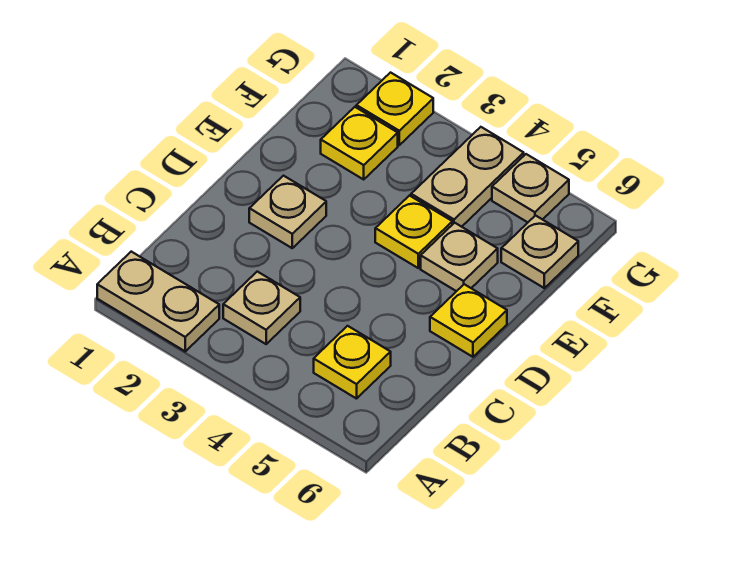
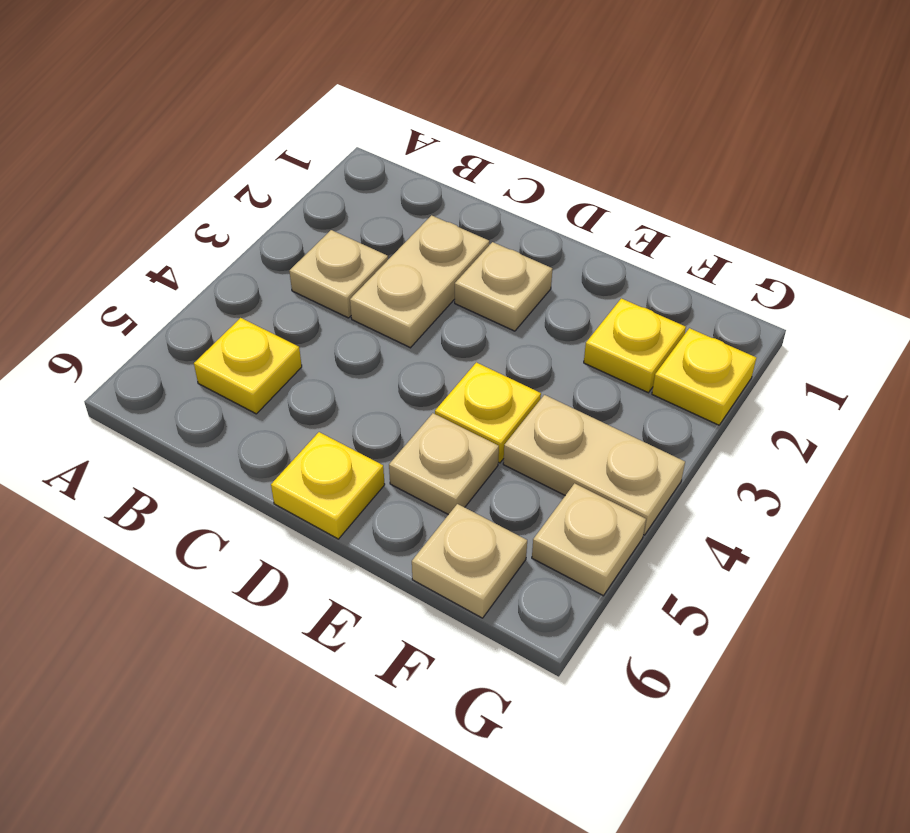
tan 1x2 plate [97,252,219,351] -> tan 1x2 plate moved to [350,215,489,348]

